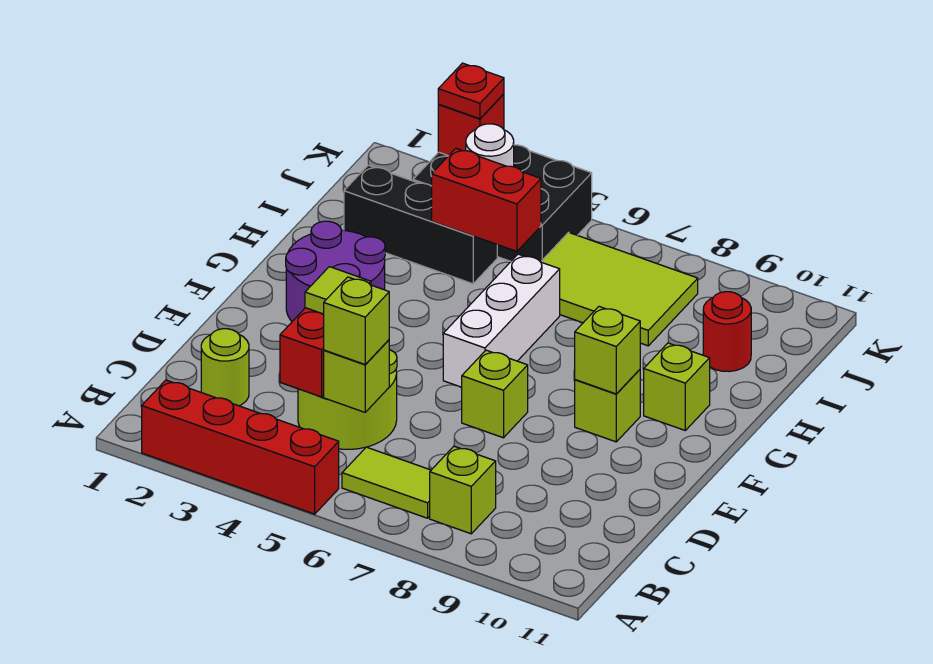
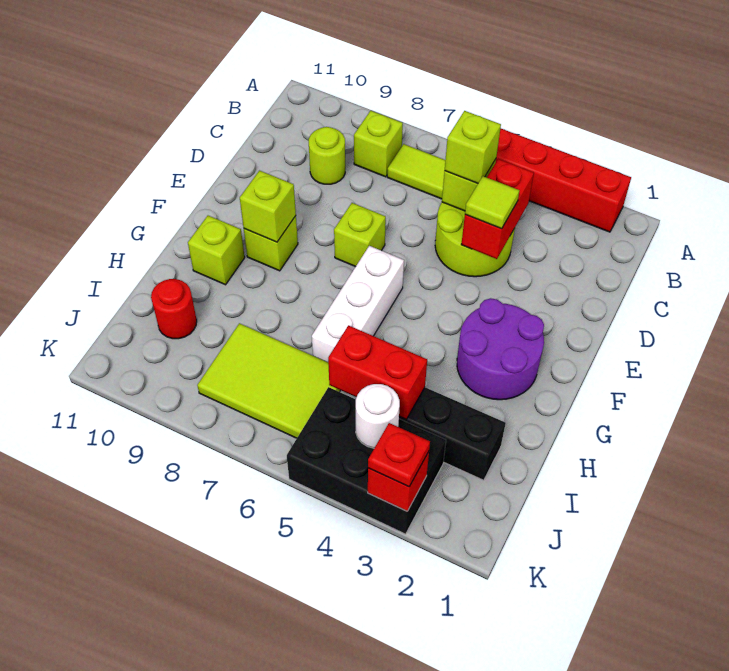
lime 1x1 round brick [201,329,249,406] -> lime 1x1 round brick moved to [309,127,345,184]

